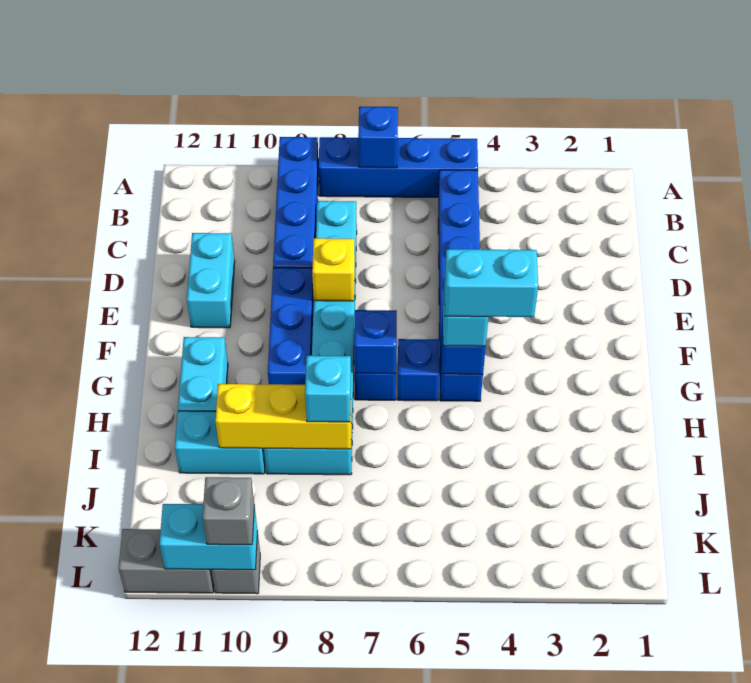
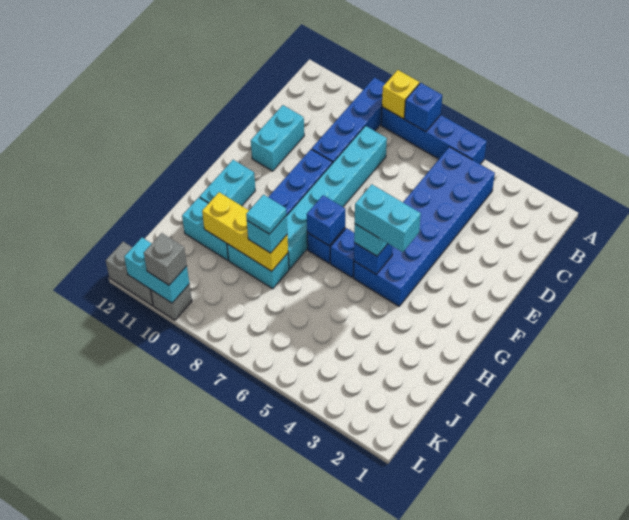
blue 1x6 brick [438,170,483,401] -> blue 2x6 brick [354,147,495,306]
yellow 1x1 brick [312,238,355,301] -> yellow 1x1 brick moved to [382,70,419,119]
none -> cyan 1x1 tile [246,195,287,234]

